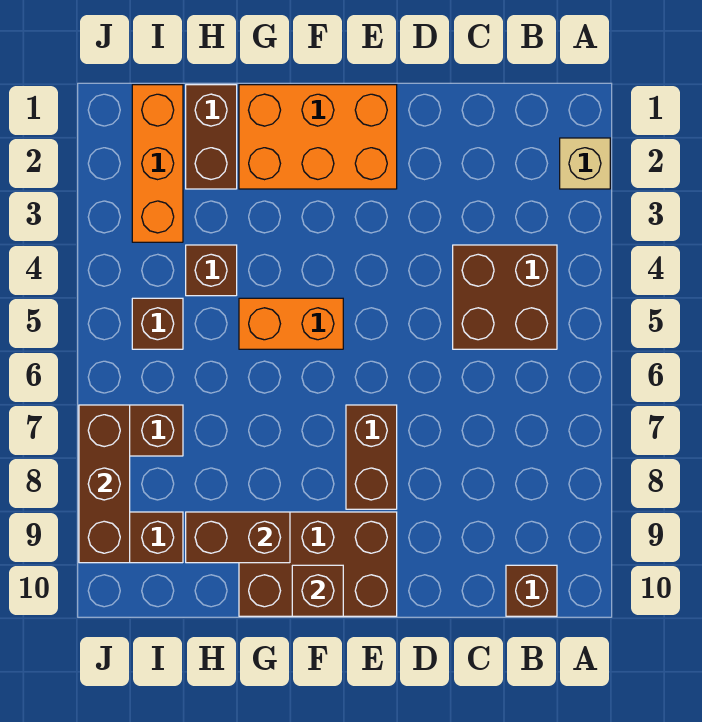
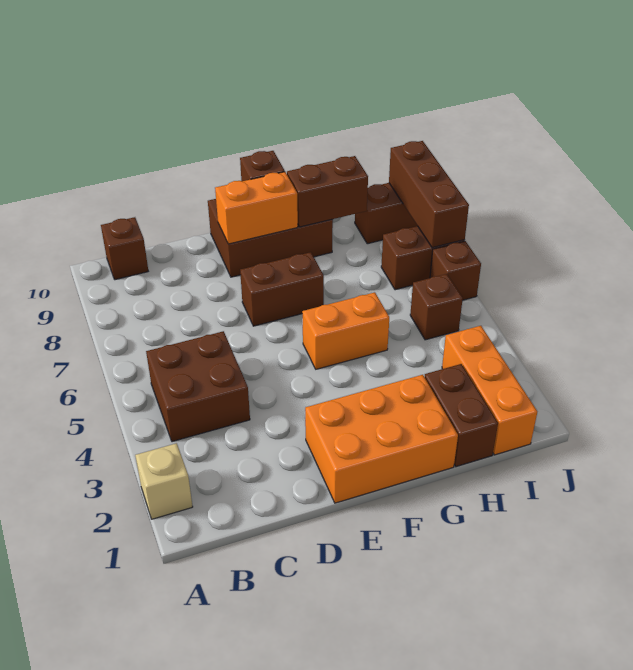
brown 1x2 brick [346,405,397,509] -> brown 1x2 brick turned to [240,252,324,326]
none -> orange 1x2 brick [215,172,298,244]
brown 1x1 brick [186,245,237,296] -> brown 1x1 brick moved to [430,241,481,300]

